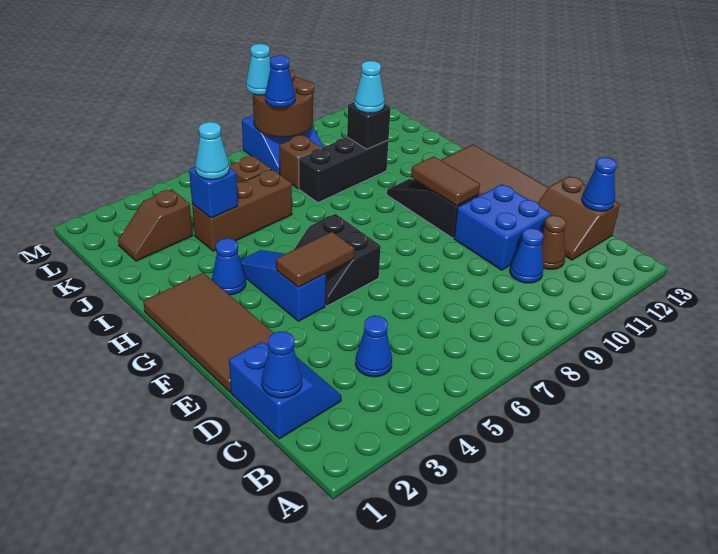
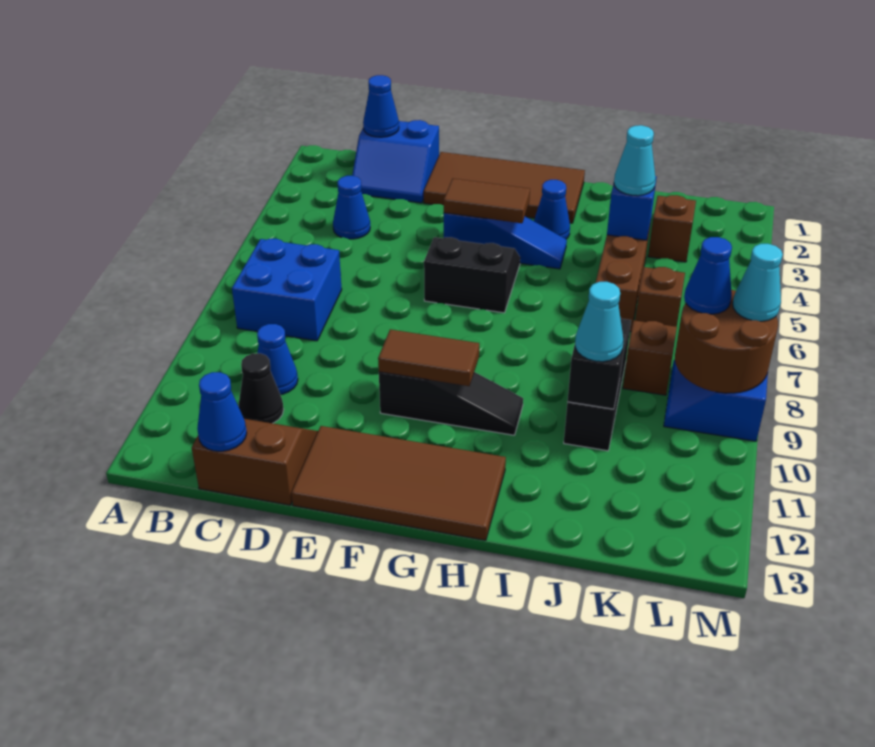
brown 1x1 cone [542,215,566,269] -> black 1x1 cone [239,353,284,423]
blue 2x2 brick [454,184,551,270] -> blue 2x2 brick moved to [232,239,342,341]
brown 1x2 tile [276,232,354,288] -> brown 1x2 tile turned to [444,178,530,223]

